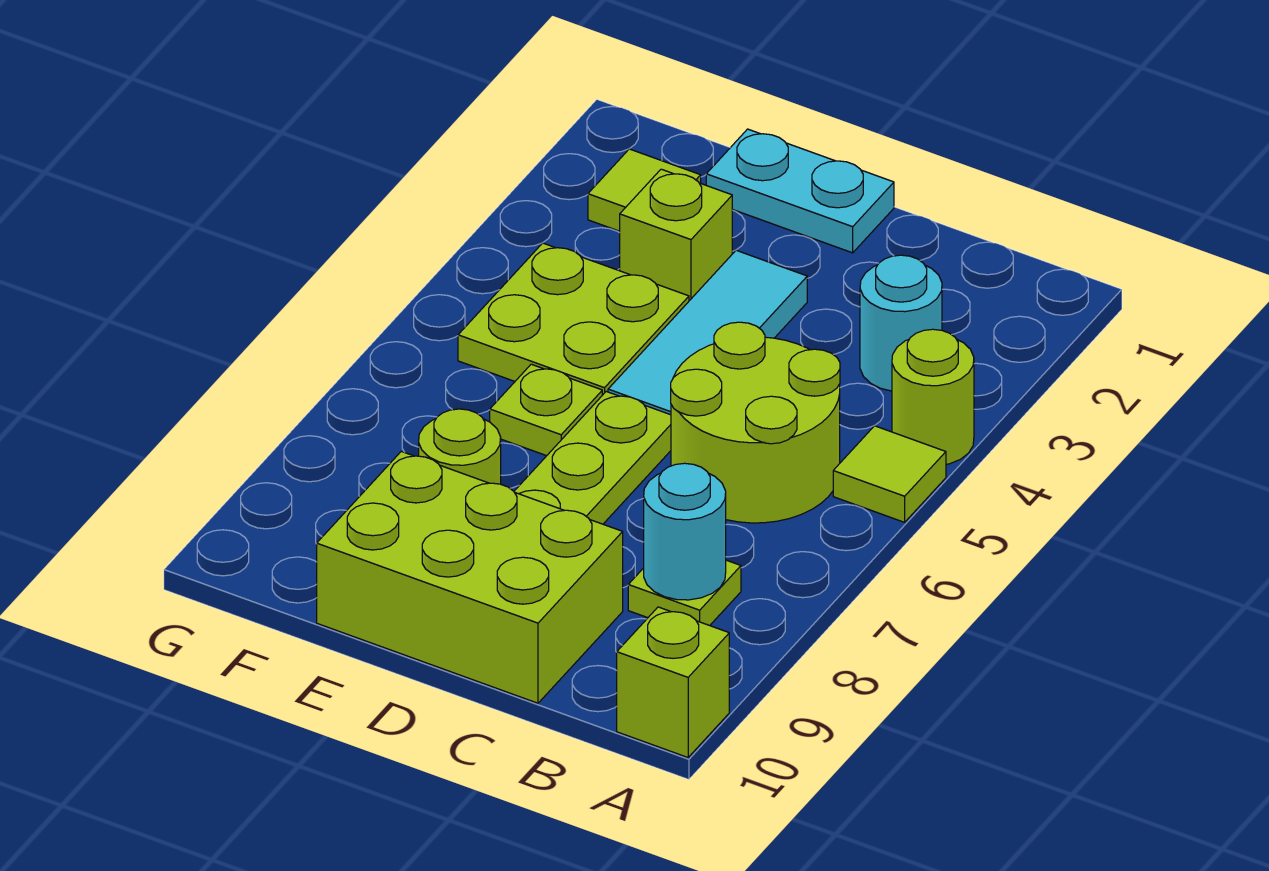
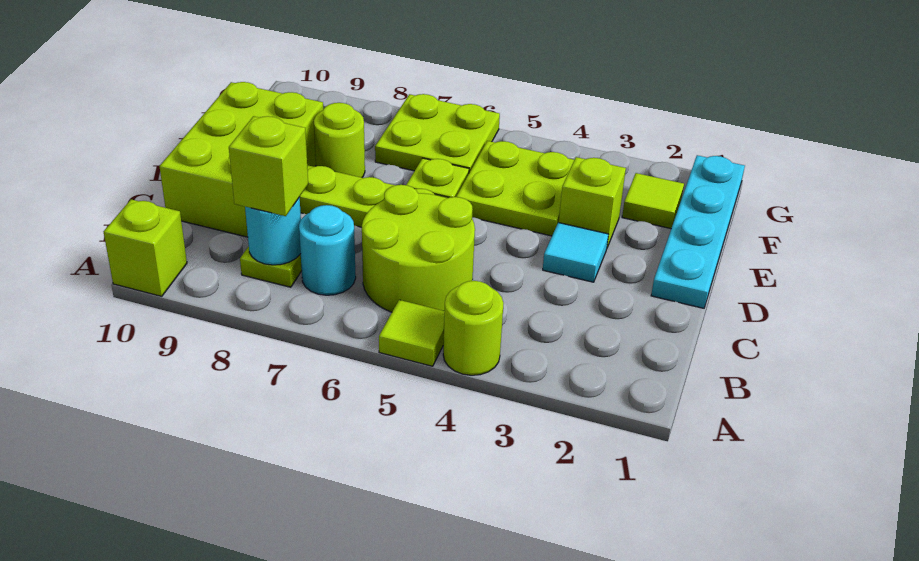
cyan 1x1 round brick [860,255,942,391] -> cyan 1x1 round brick moved to [299,205,356,295]
none -> lime 1x1 brick [229,116,308,216]
cyan 1x2 plate [706,129,894,253] -> cyan 1x4 plate [651,155,745,308]
cyan 1x3 tile [608,250,807,415] -> cyan 1x1 tile [543,222,608,282]
none -> lime 2x2 plate [375,94,500,173]

